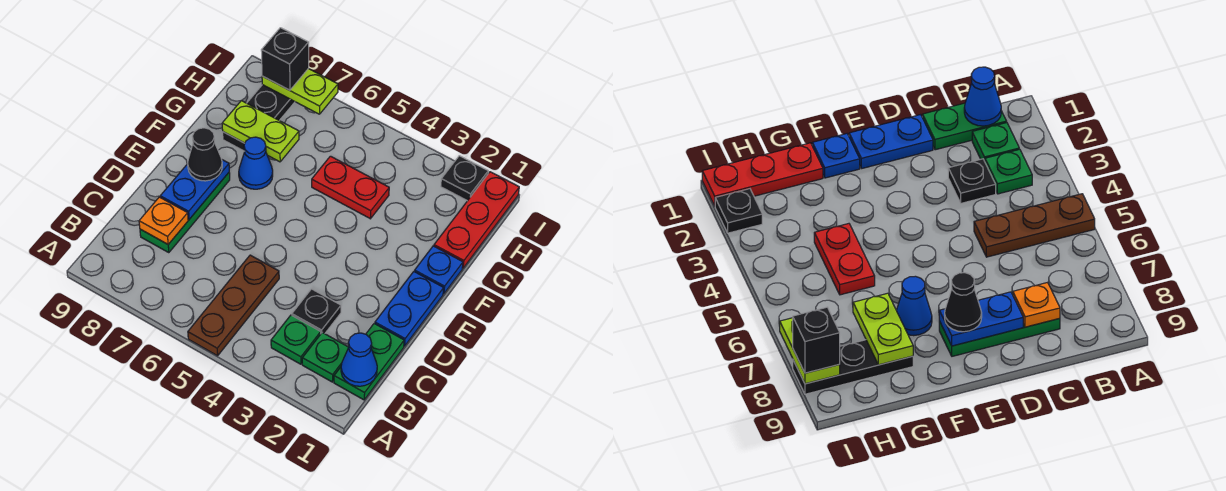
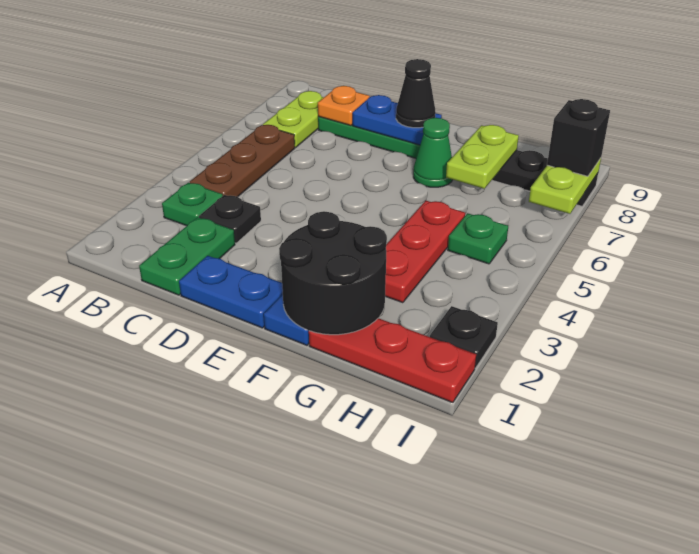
brown 1x3 plate [188,255,279,356] -> brown 1x3 plate turned to [190,125,295,197]
green 1x2 plate [334,324,404,400] -> green 1x2 plate turned to [139,217,235,295]
blue 1x1 cone [341,333,377,386] -> none
green 1x1 plate [302,332,349,382] -> green 1x1 plate moved to [448,213,508,264]
none -> lime 1x2 plate [263,91,324,147]
none -> black 2x2 round brick [279,211,387,335]
blue 1x1 cone [239,137,273,189] -> green 1x1 cone [413,118,453,187]
red 1x2 plate [312,156,389,219] -> red 1x3 plate [385,201,465,303]

